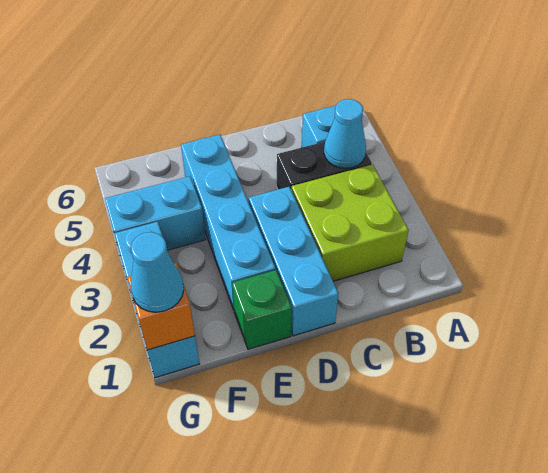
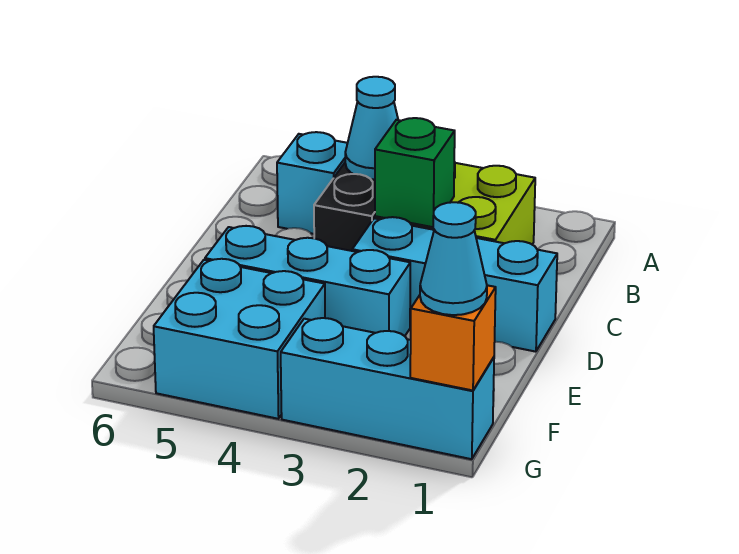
green 1x1 brick [232,270,292,349] -> green 1x1 brick moved to [375,118,455,227]
cyan 1x4 brick [181,135,276,310] -> cyan 1x3 brick [205,226,410,336]
cyan 1x2 brick [105,176,206,250] -> cyan 2x2 brick [154,259,325,419]

